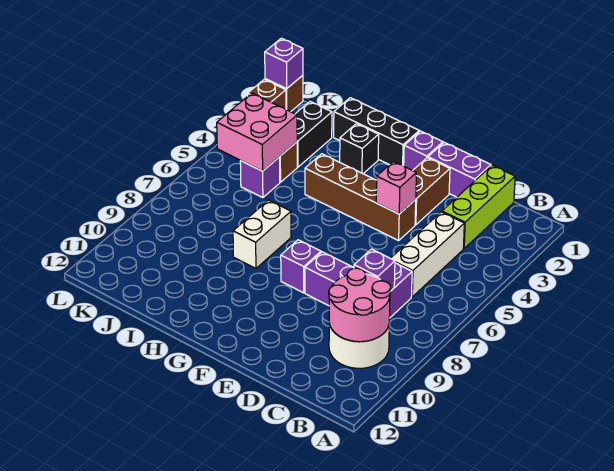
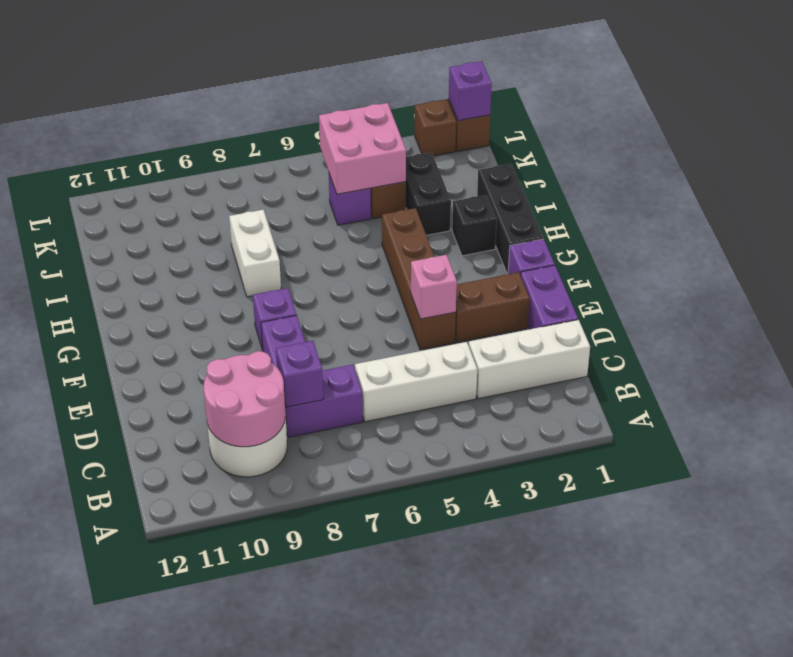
lime 1x3 brick [442,165,515,248] -> white 1x3 brick [469,320,590,399]
white 1x2 brick [233,200,291,268] -> white 1x2 brick turned to [229,210,281,297]
black 1x2 brick [296,102,332,167] -> black 1x2 brick turned to [406,152,451,235]

